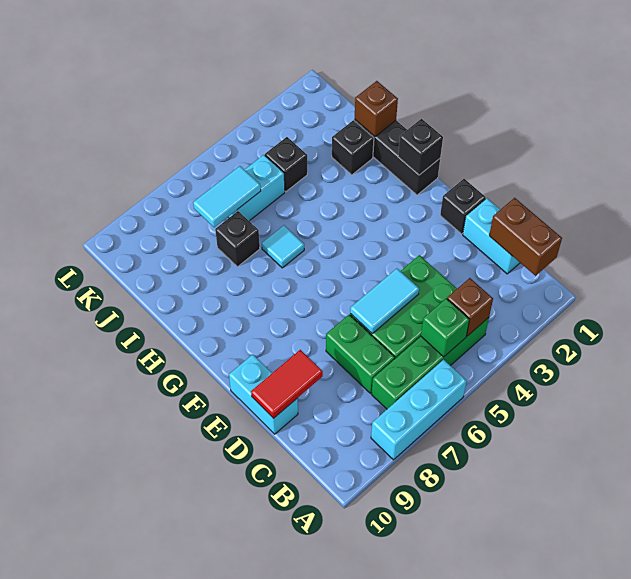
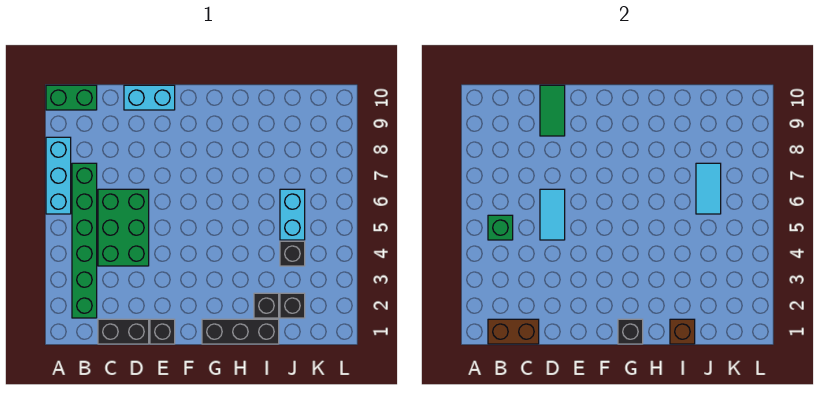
green 1x4 brick [372,318,489,409] -> green 1x6 brick [72,163,97,318]
brown 1x1 brick [447,278,493,336] -> none
cyan 1x2 brick [463,198,520,274] -> black 1x2 brick [98,319,149,344]
green 1x2 brick [326,315,395,393] -> green 1x2 brick moved to [46,85,97,110]
red 1x2 tile [251,350,323,418] -> green 1x2 tile [540,85,565,136]
cyan 1x1 tile [262,225,304,268] -> none
black 1x1 brick [215,211,260,267] -> black 1x1 brick moved to [280,293,305,318]

